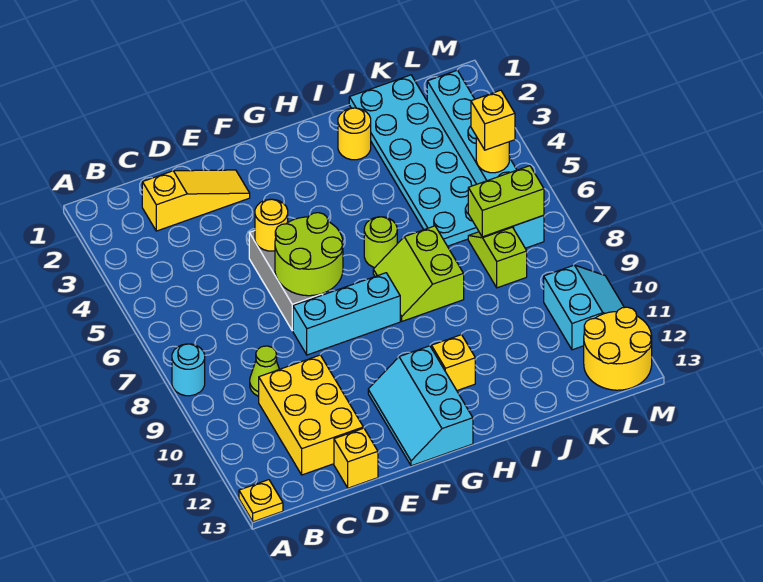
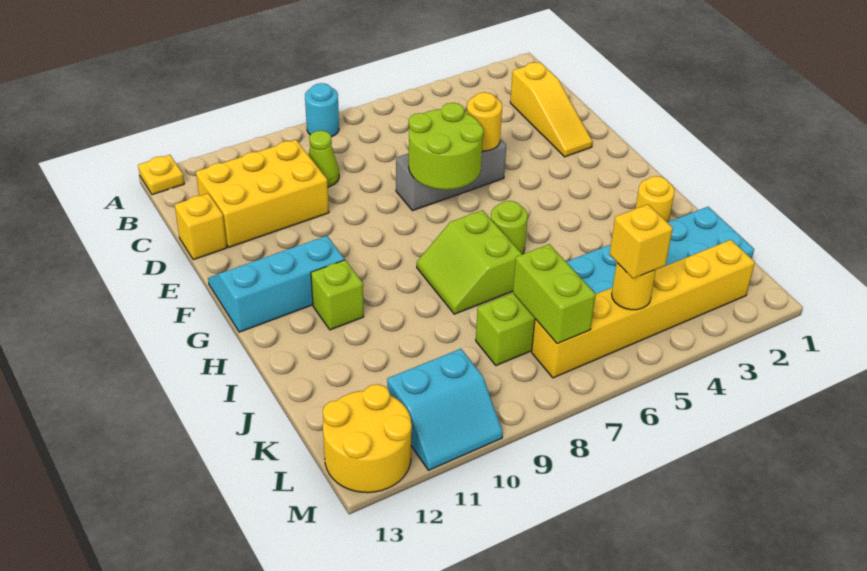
cyan 1x3 brick [293,273,400,355] -> none
lime 2x2 slope [373,226,464,321] -> lime 2x2 slope turned to [417,210,522,314]
yellow 1x1 brick [431,335,475,390] -> lime 1x1 brick [311,260,364,330]
cyan 1x6 brick [427,70,544,248] -> yellow 1x6 brick [532,240,755,378]

